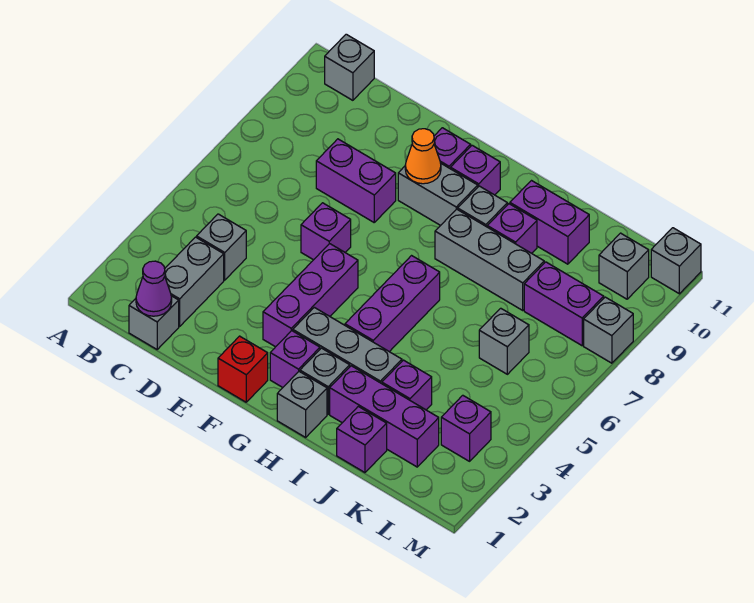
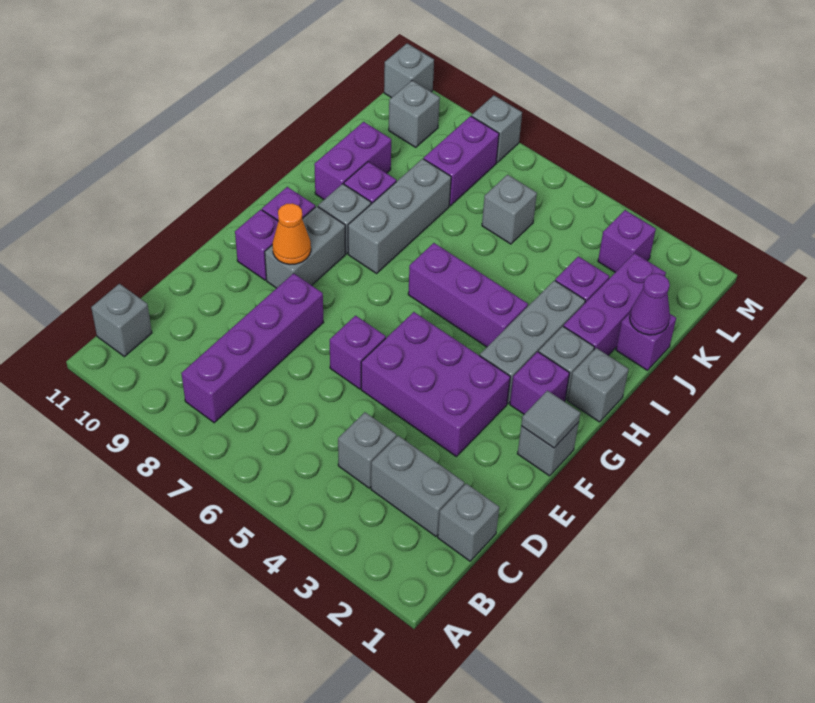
purple 1x1 cone [136,261,172,316] -> purple 1x1 cone moved to [630,274,670,335]
purple 1x2 brick [316,139,396,222] -> purple 1x4 brick [181,273,323,423]
red 1x1 brick [218,336,268,402] -> grey 1x1 brick [517,422,579,476]
none -> grey 1x1 tile [521,391,580,448]
purple 1x3 brick [263,244,358,347] -> purple 2x3 brick [361,312,510,457]

